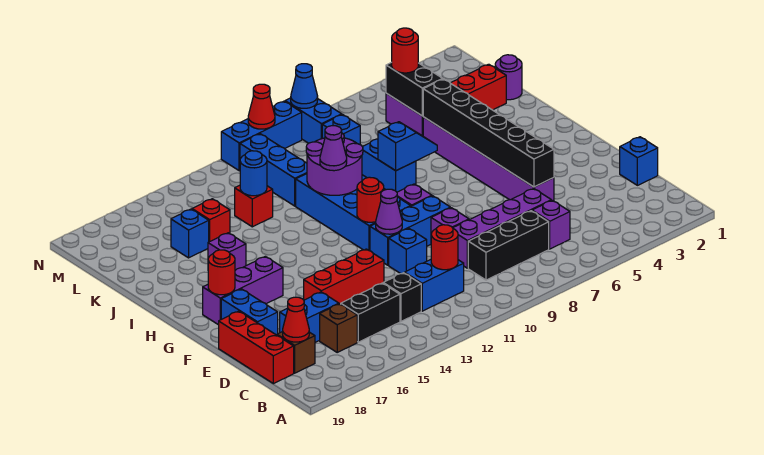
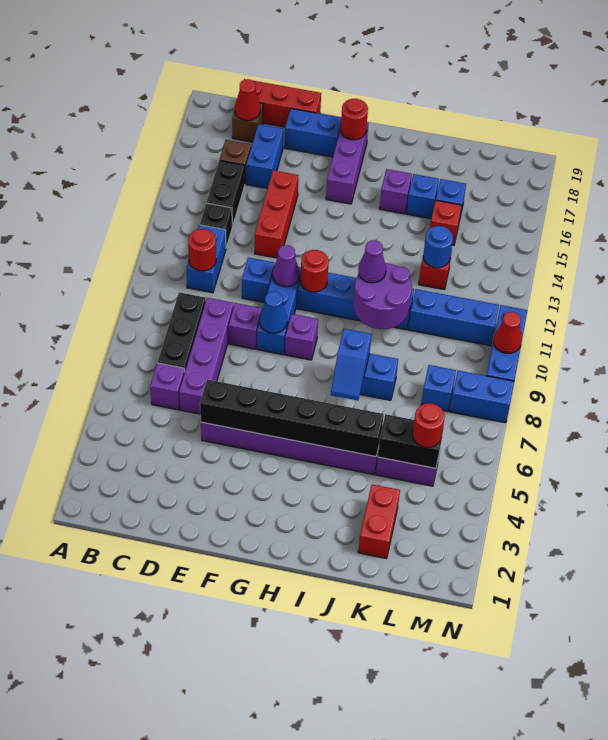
blue 1x1 brick [620,137,658,185] -> blue 1x1 brick moved to [406,174,439,219]
blue 2x4 brick [296,174,411,251] -> blue 1x4 brick [297,273,414,330]
purple 1x1 round brick [495,55,522,100] -> none
blue 1x1 cone [291,64,318,108] -> blue 1x1 cone moved to [260,292,287,333]

